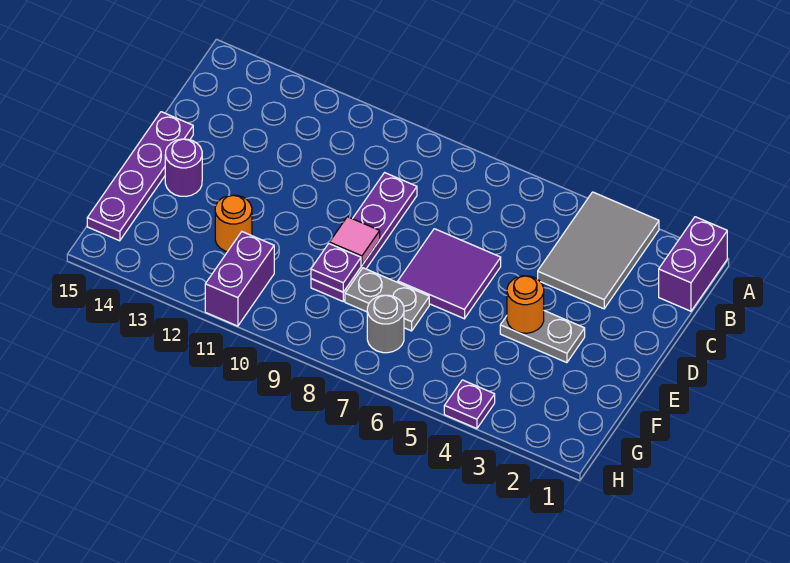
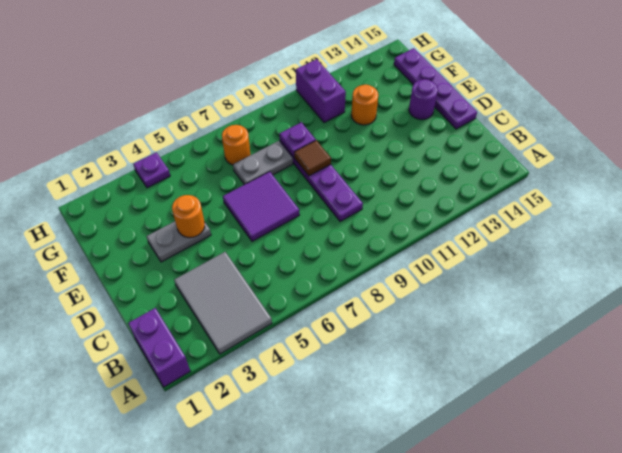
pink 1x1 tile [330,217,380,265] -> brown 1x1 tile [294,140,331,176]
grey 1x1 round brick [367,295,404,353] -> orange 1x1 round brick [222,125,250,165]

